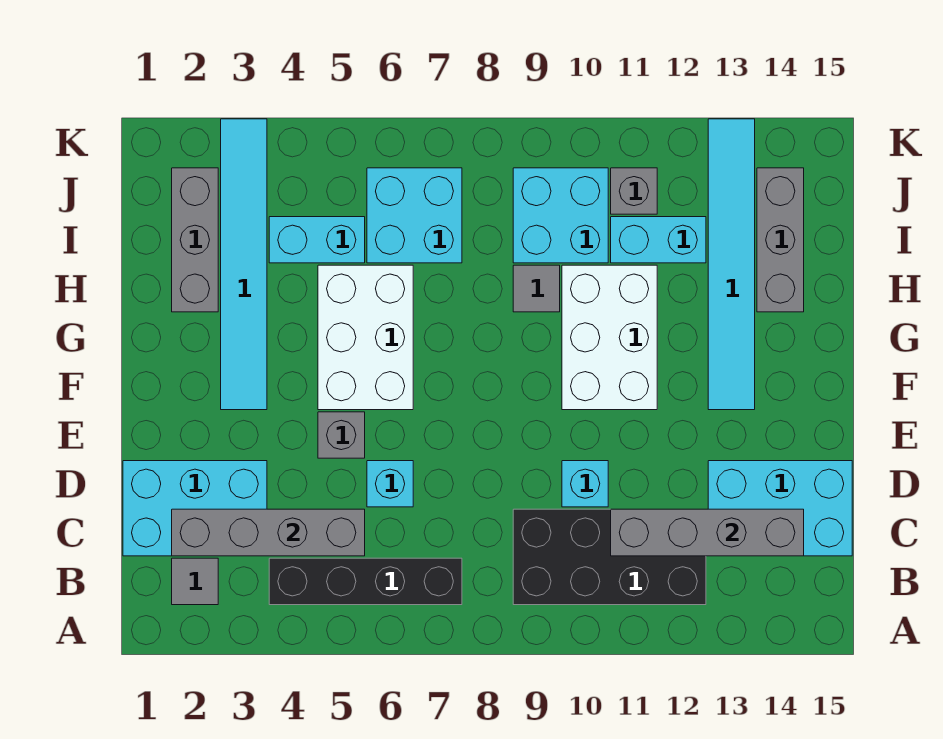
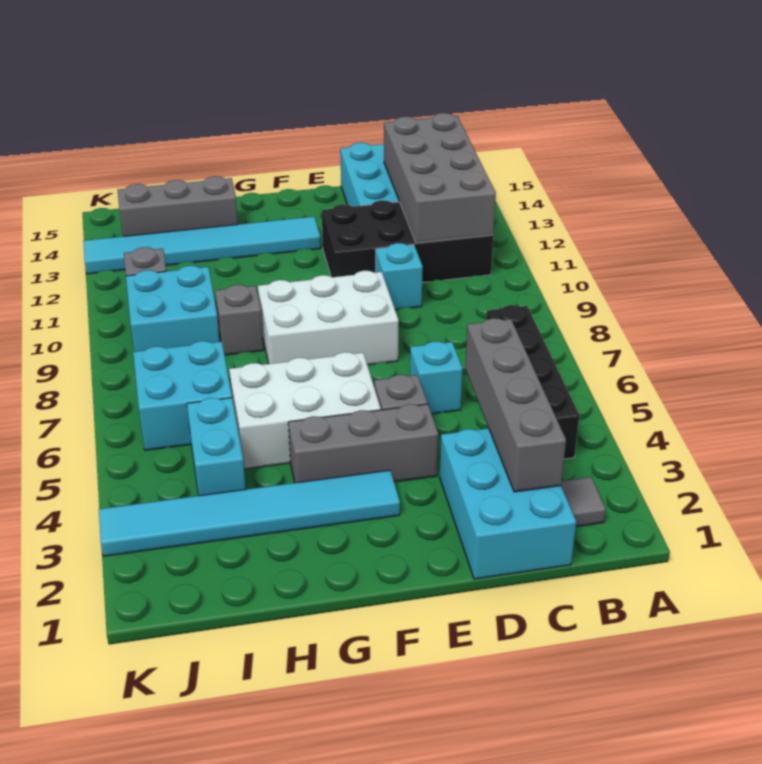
black 2x4 brick [513,509,706,605] -> black 2x4 brick turned to [322,200,493,283]
grey 1x4 brick [611,509,804,556] -> grey 2x4 brick [384,113,496,243]
white 2x3 brick [562,265,657,410] -> white 2x3 brick moved to [258,271,399,365]
grey 1x3 brick [172,168,218,312] -> grey 1x3 brick moved to [288,404,438,483]
grey 1x1 tile [513,265,560,312] -> grey 1x1 brick [215,285,264,355]
cyan 1x2 brick [611,217,706,263] -> none

